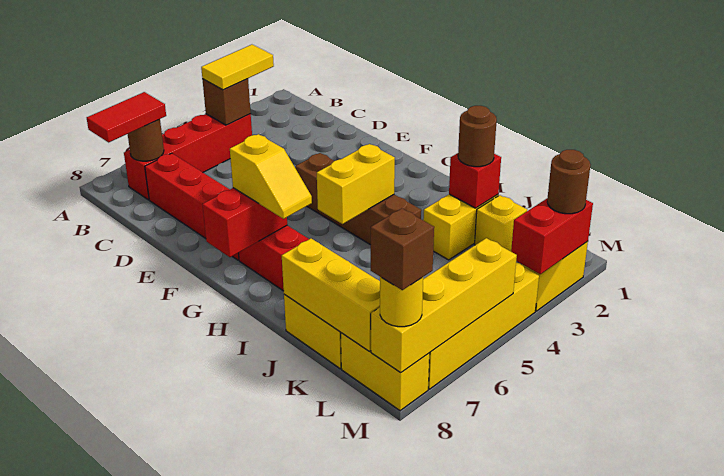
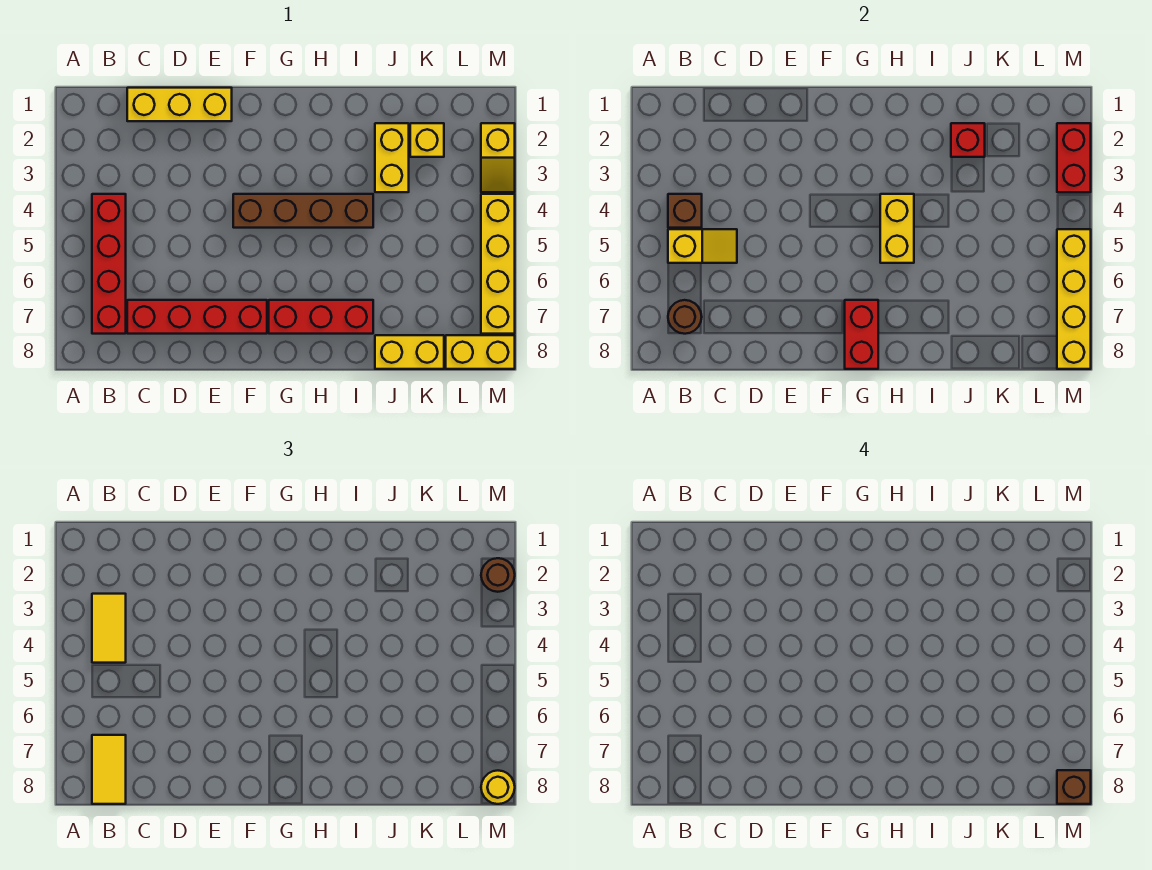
red 1x2 tile [87,92,166,142] -> yellow 1x2 tile [92,735,126,804]
yellow 1x2 slope [230,134,312,219] -> yellow 1x2 slope moved to [668,229,737,263]
brown 1x1 round brick [458,106,497,167] -> none
yellow 1x3 brick [282,239,380,351] -> yellow 1x3 brick moved to [127,88,232,121]

